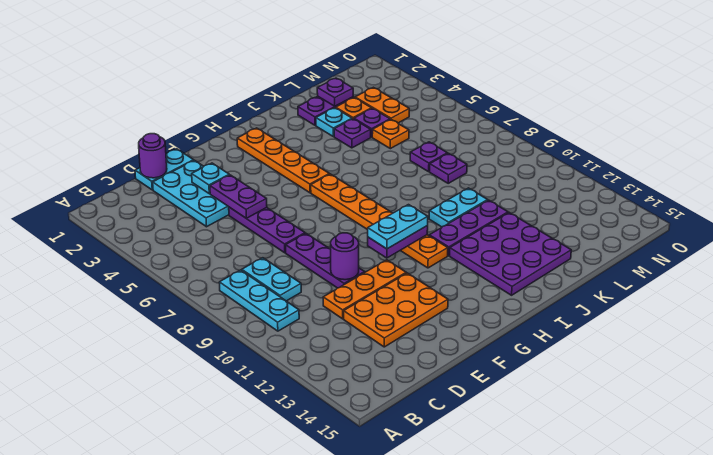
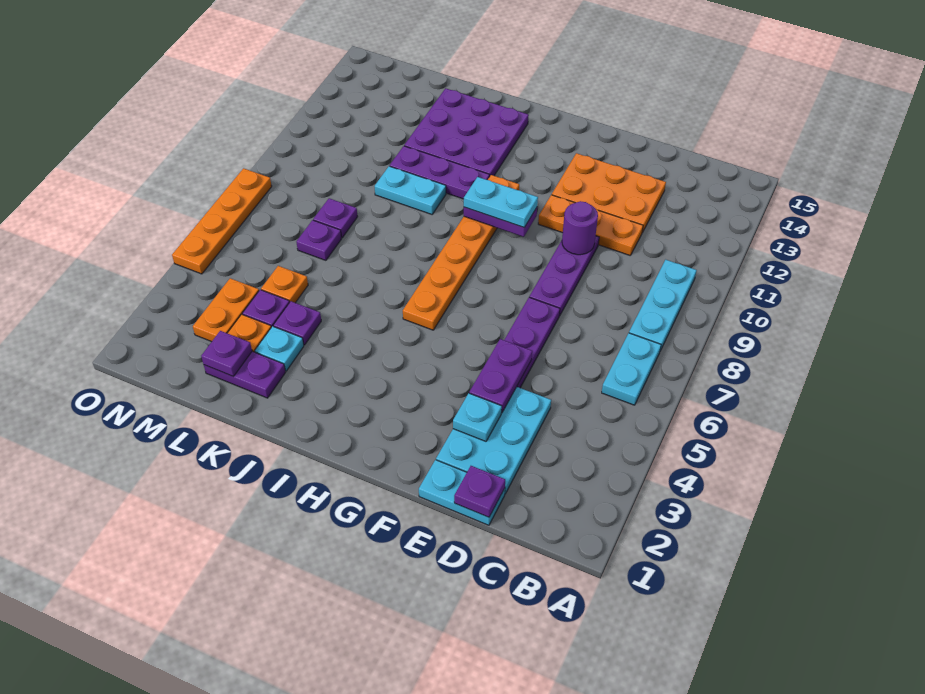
cyan 1x2 plate [242,258,301,301] -> cyan 1x2 plate moved to [602,333,661,405]
purple 1x1 round brick [139,134,167,178] -> purple 1x1 plate [454,466,505,517]
orange 1x4 plate [237,128,329,193] -> orange 1x4 plate moved to [172,168,272,274]

